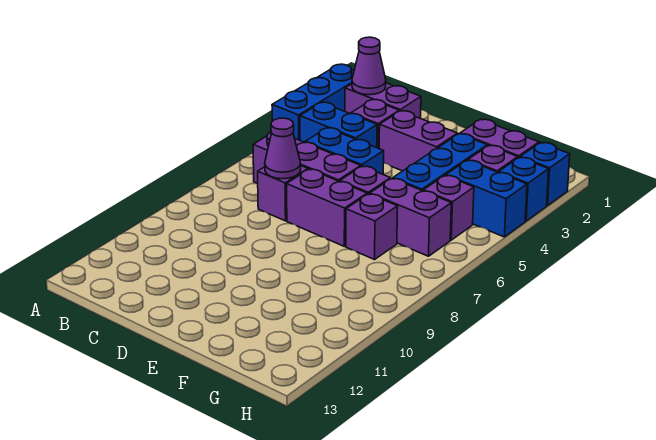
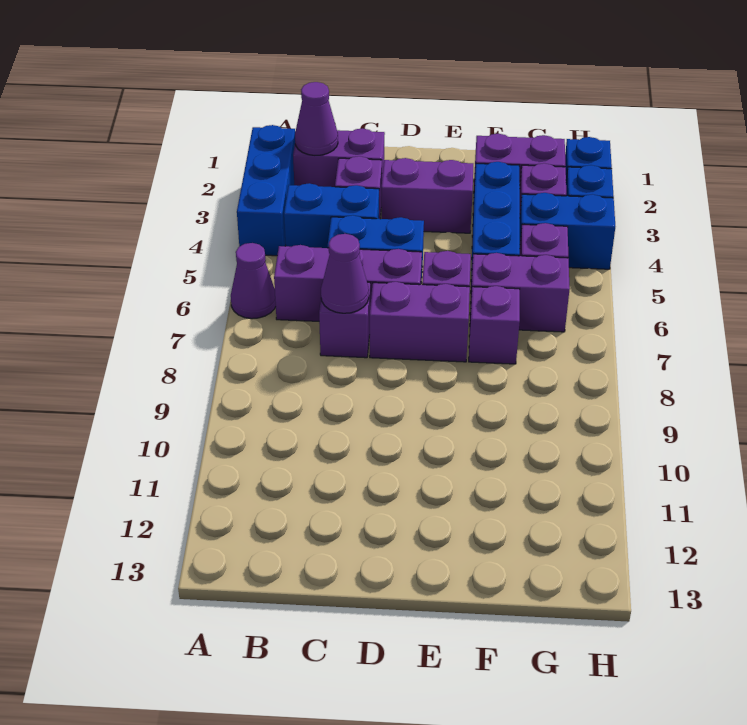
none -> purple 1x1 cone [231,243,276,319]

